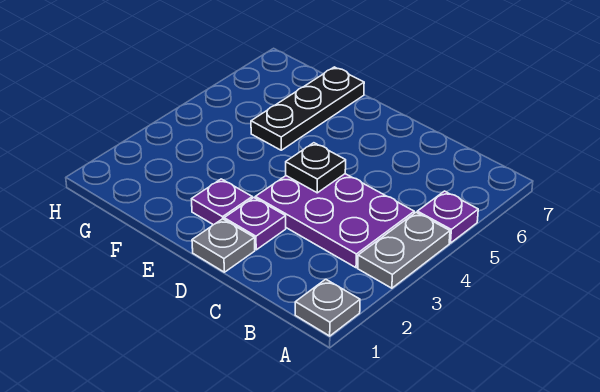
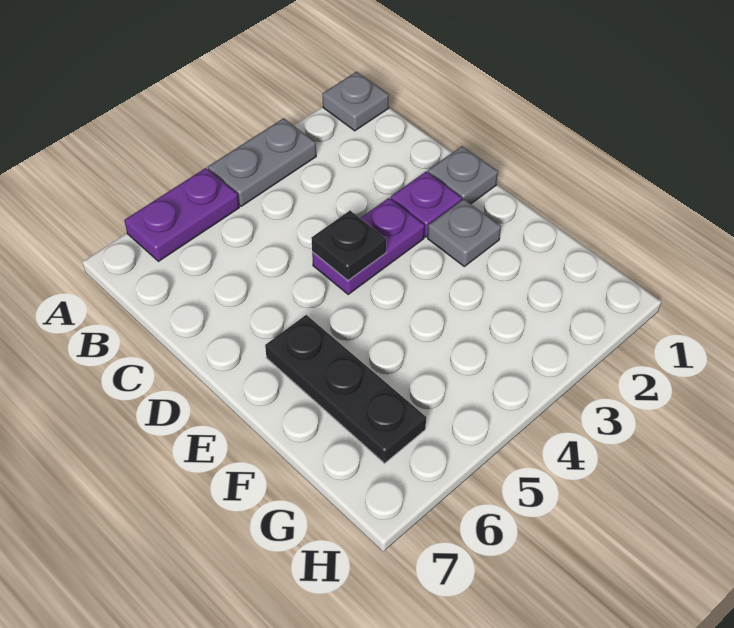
purple 1x1 plate [417,191,478,243] -> purple 1x2 plate [124,168,239,261]
purple 2x3 plate [255,174,414,268] -> purple 1x2 plate [312,198,425,294]
purple 1x1 plate [192,179,252,225] -> grey 1x1 plate [428,199,501,266]
black 1x3 plate [251,67,364,150] -> black 1x3 plate turned to [265,315,426,463]

